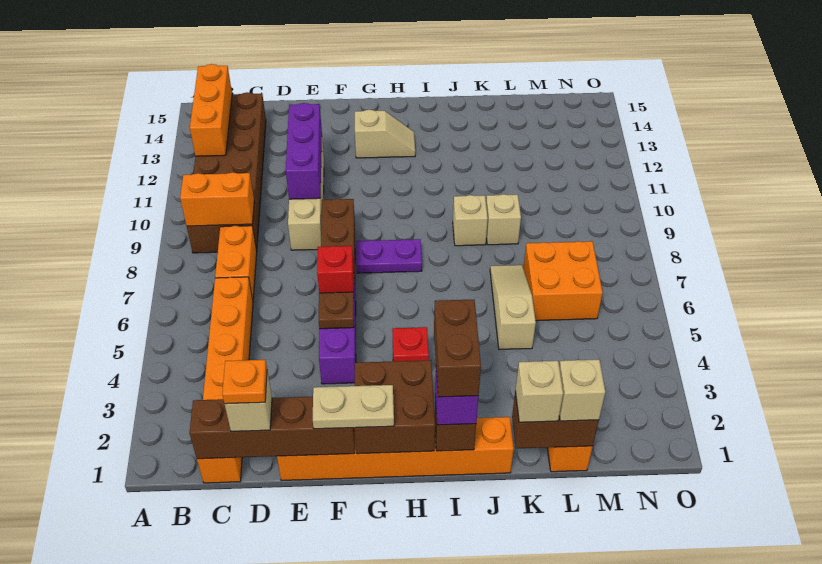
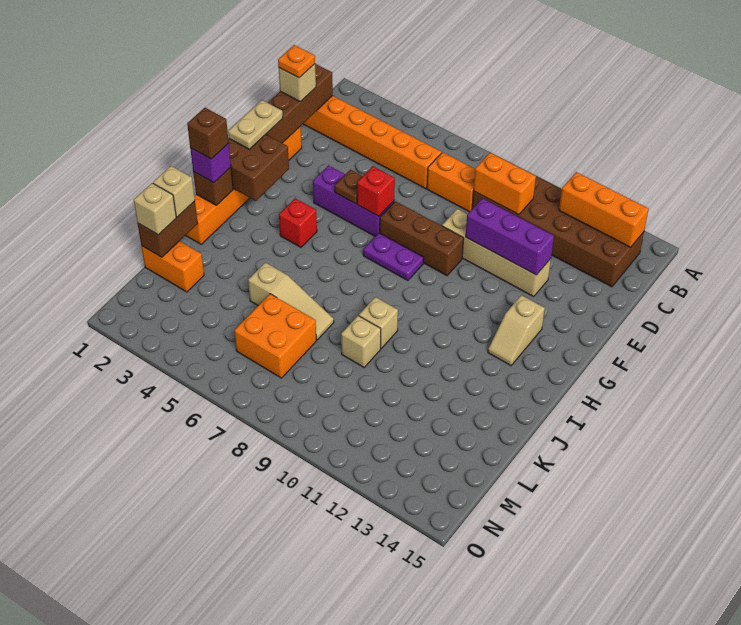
orange 1x2 brick [180,172,254,226] -> orange 1x2 brick turned to [473,153,536,215]
purple 1x2 plate [356,239,422,273] -> purple 1x2 plate turned to [363,233,424,281]
brown 1x2 brick [434,300,481,397] -> brown 1x1 brick [187,108,229,159]

